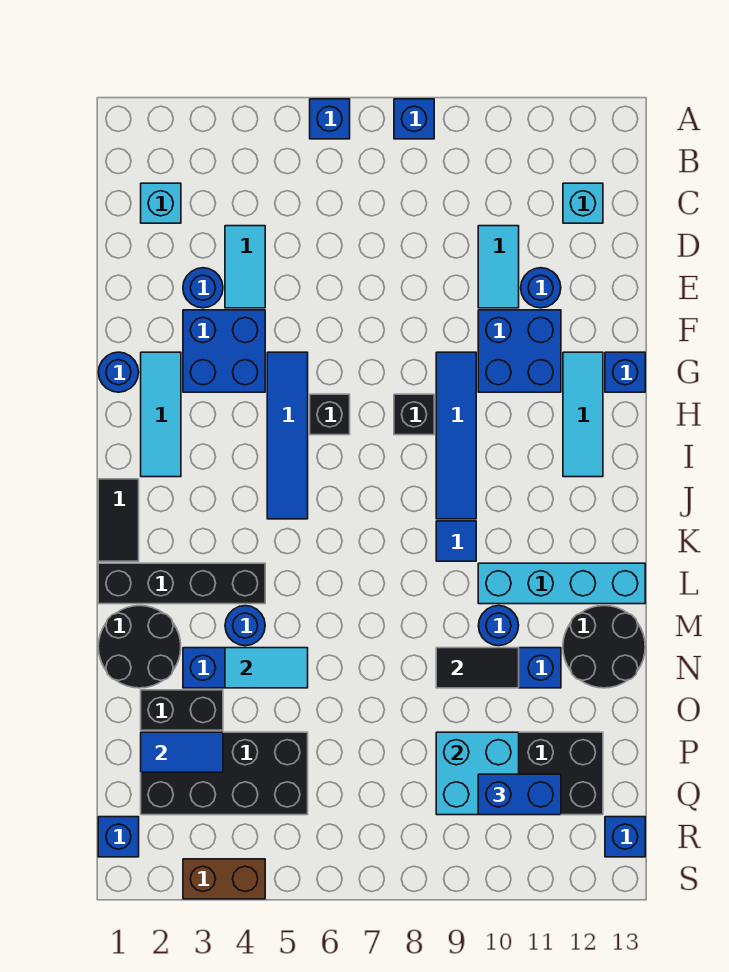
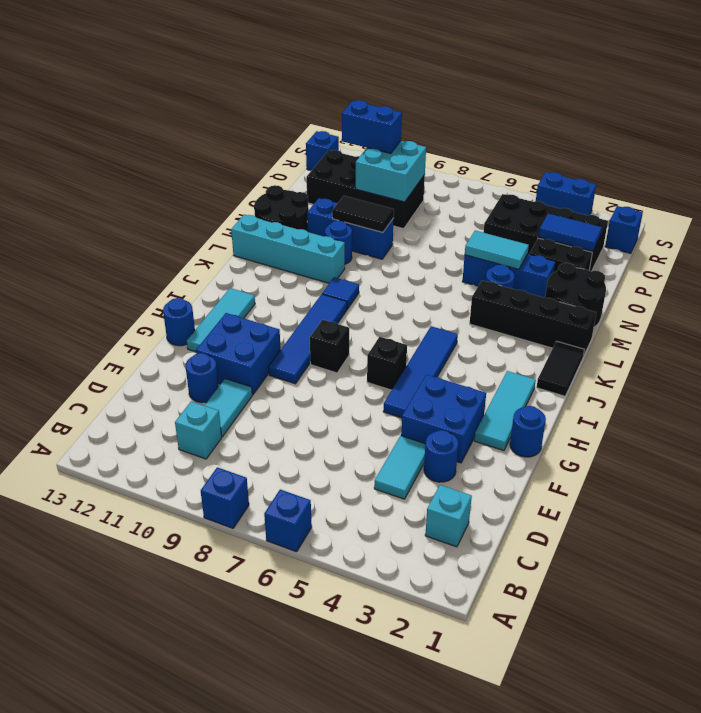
cyan 1x1 brick [563,183,603,223] -> cyan 1x1 brick moved to [175,401,222,459]
blue 1x1 brick [605,352,645,392] -> blue 1x1 round brick [163,298,195,346]
brown 1x2 brick [183,859,265,899] -> blue 1x2 brick [536,172,596,215]

